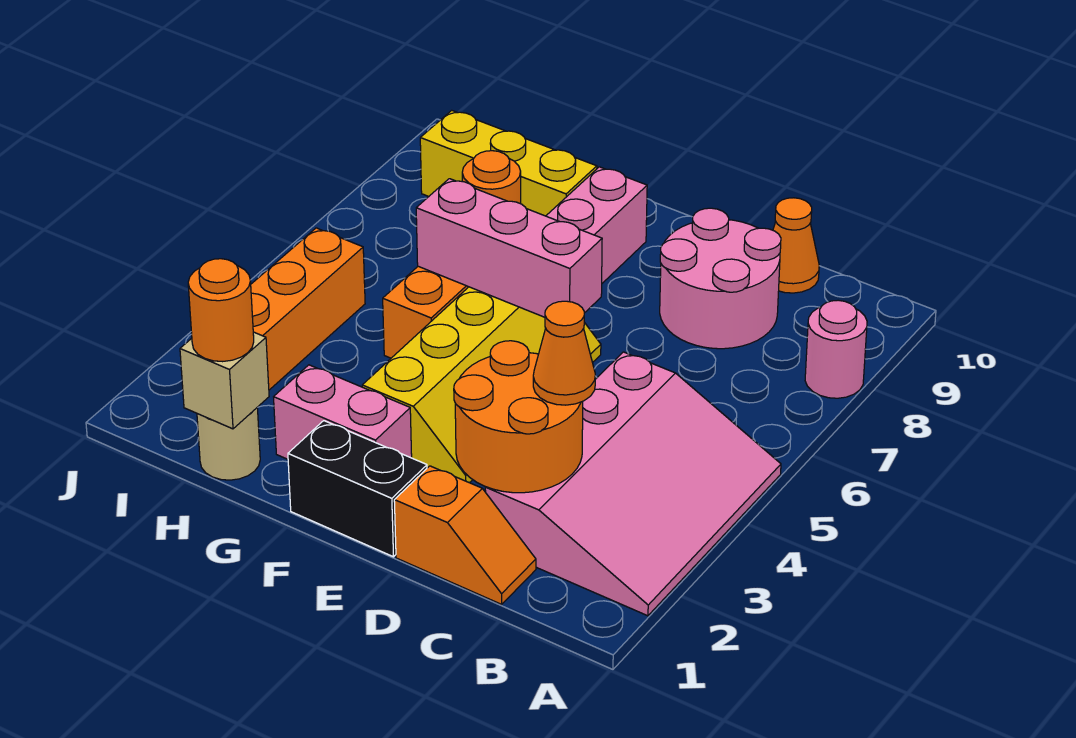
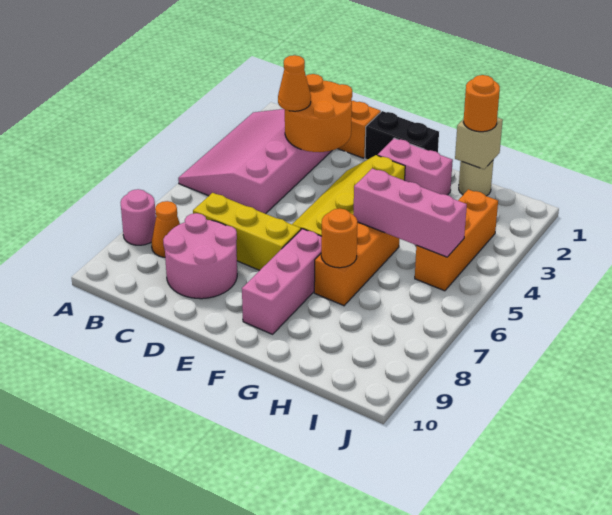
orange 1x1 cone [773,198,819,293] -> orange 1x1 cone moved to [151,201,180,257]
pink 1x3 brick [416,179,602,317] -> pink 1x3 brick moved to [353,169,467,257]
yellow 1x3 brick [420,110,597,216] -> yellow 1x3 brick moved to [193,193,301,270]

